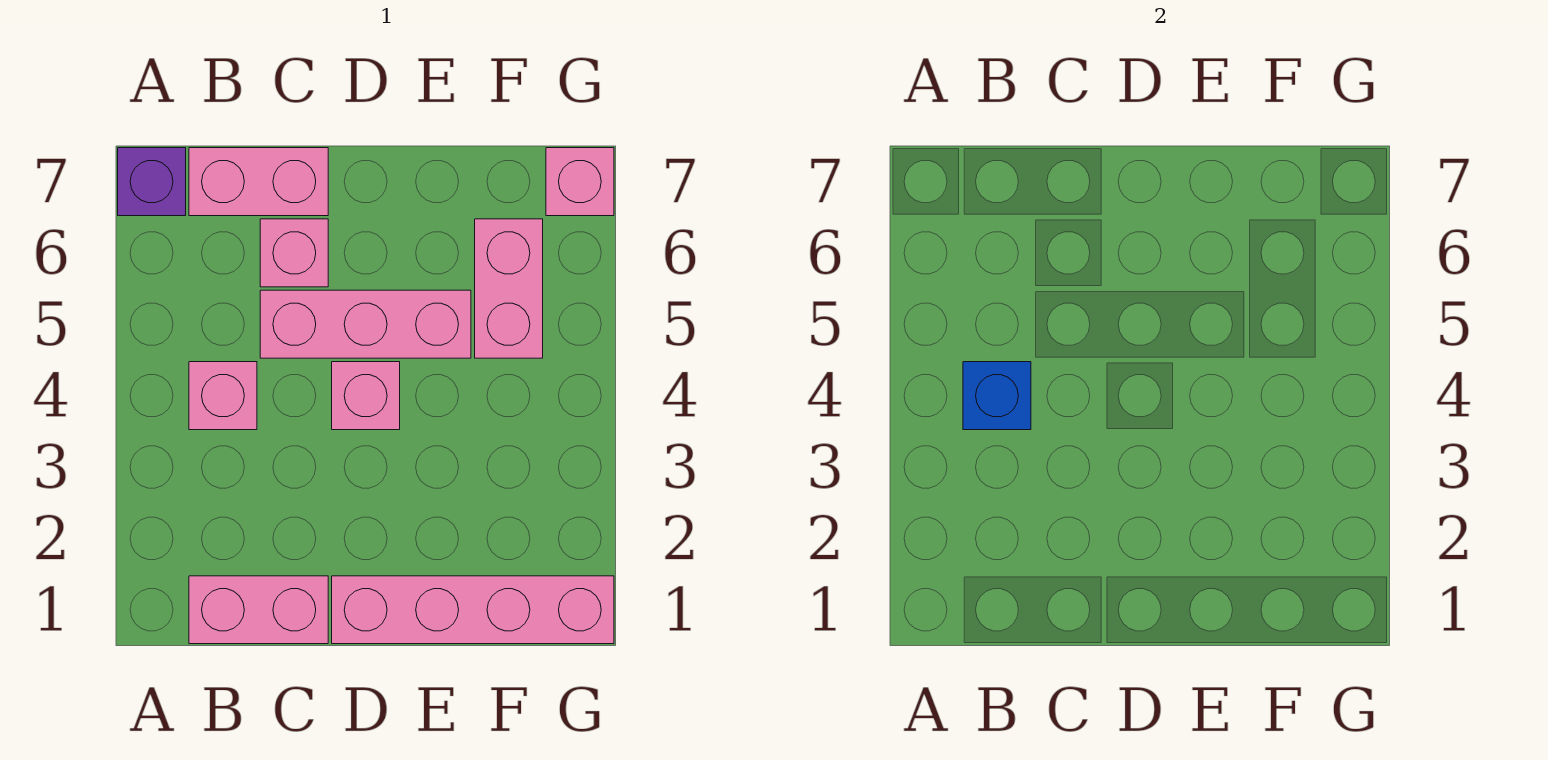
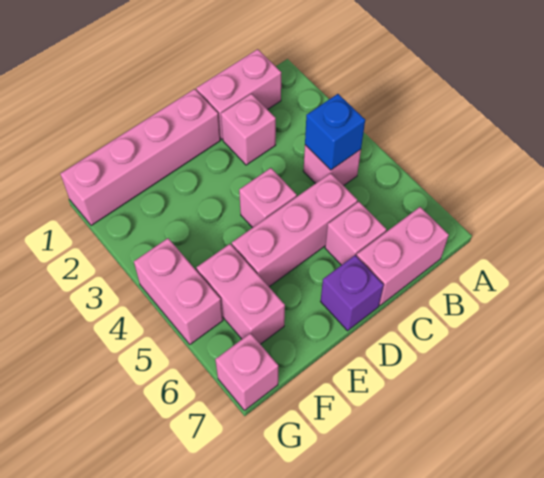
purple 1x1 brick [118,148,186,216] -> purple 1x1 brick moved to [321,255,384,331]
none -> pink 1x1 brick [221,94,276,165]
none -> pink 1x2 brick [134,238,223,344]

